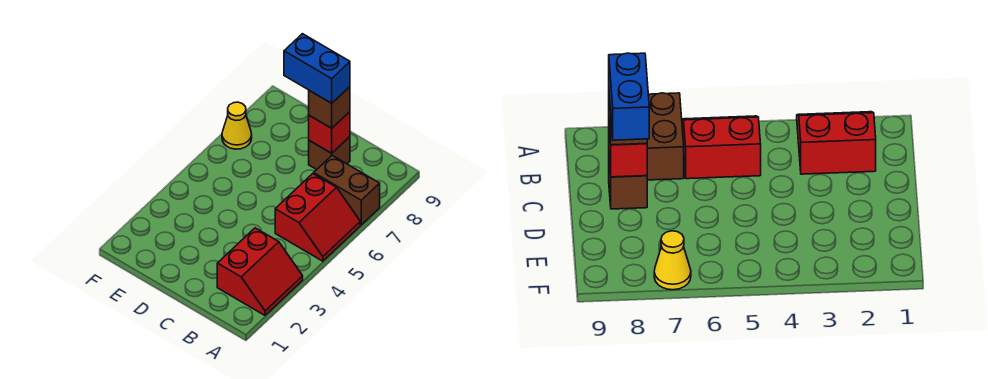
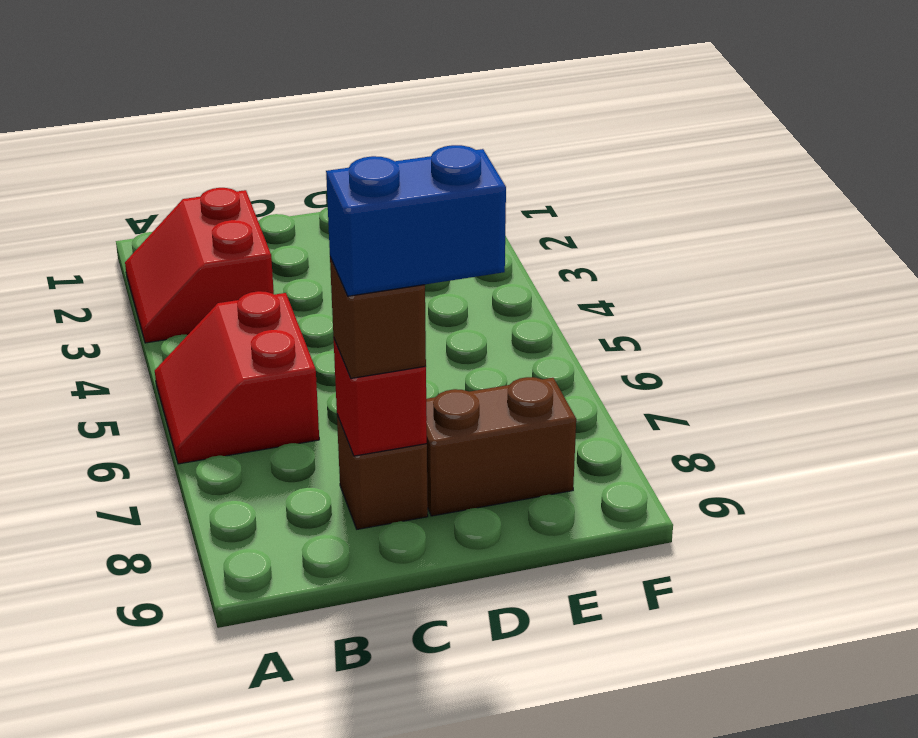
brown 1x2 brick [314,156,380,225] -> brown 1x2 brick moved to [426,377,576,516]
yellow 1x1 cone [222,102,252,149] -> none

